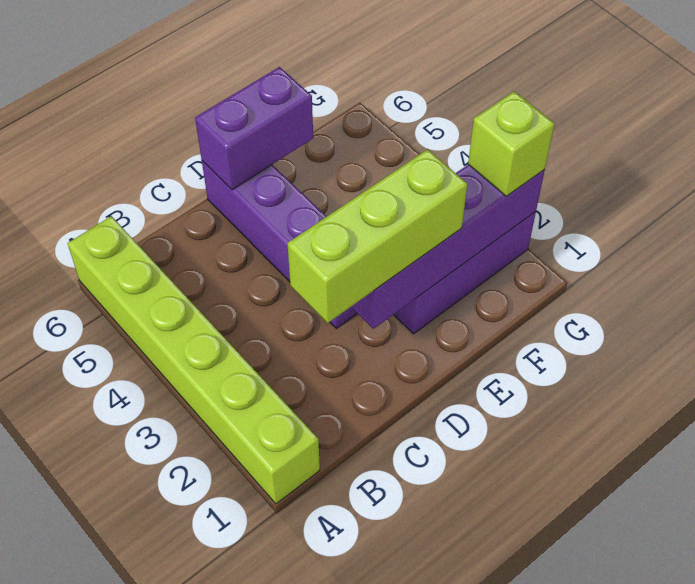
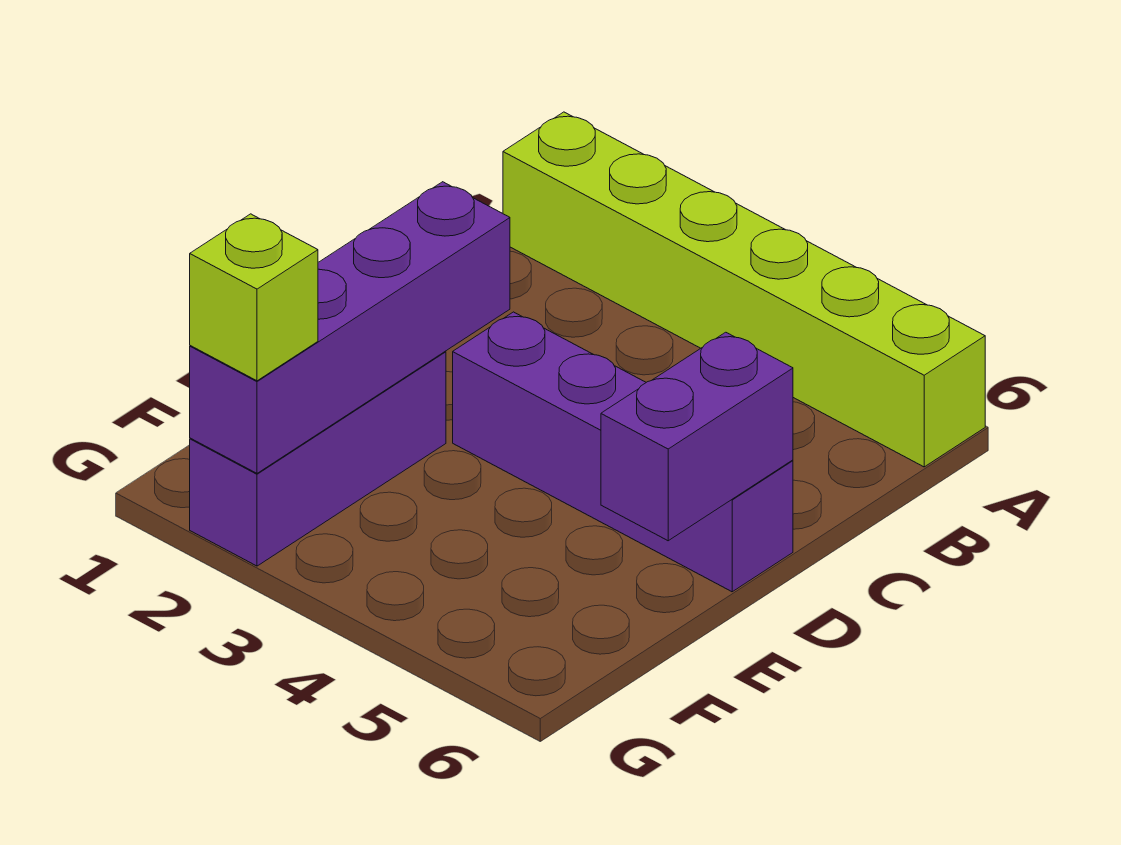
lime 1x3 brick [287,149,467,323] -> none

